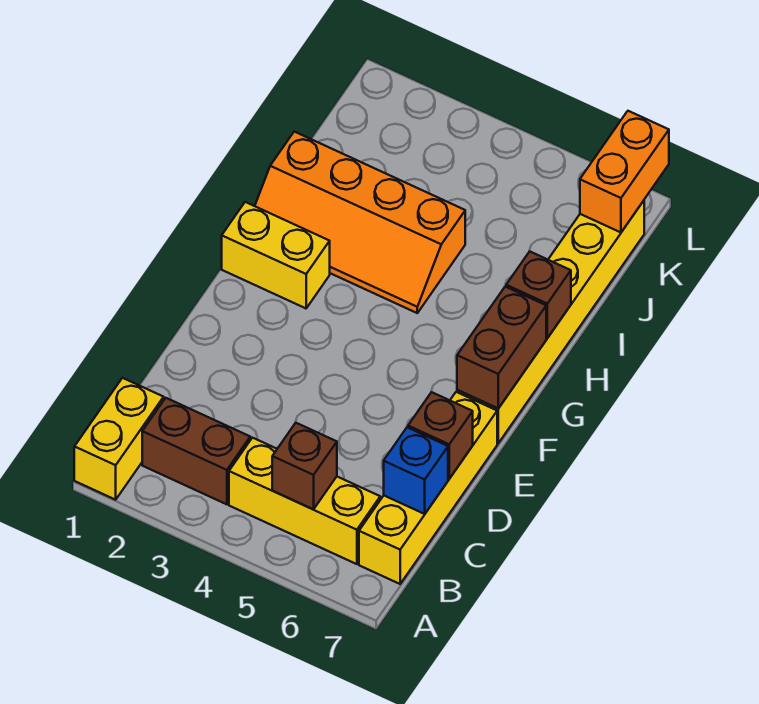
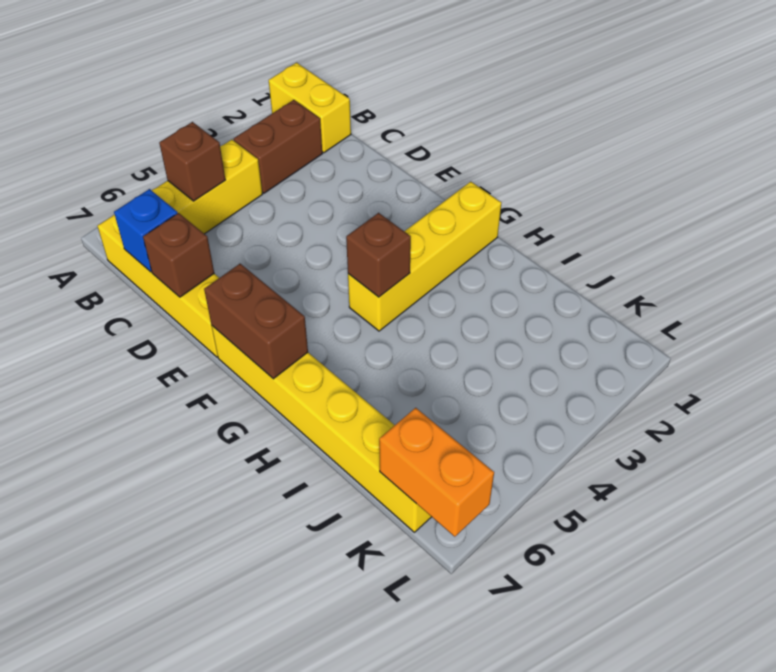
yellow 1x2 brick [222,202,330,308] -> yellow 1x4 brick [348,182,501,331]
orange 2x4 slope [255,132,465,313] -> none
brown 1x1 brick [506,251,571,338] -> brown 1x1 brick moved to [346,213,411,297]

